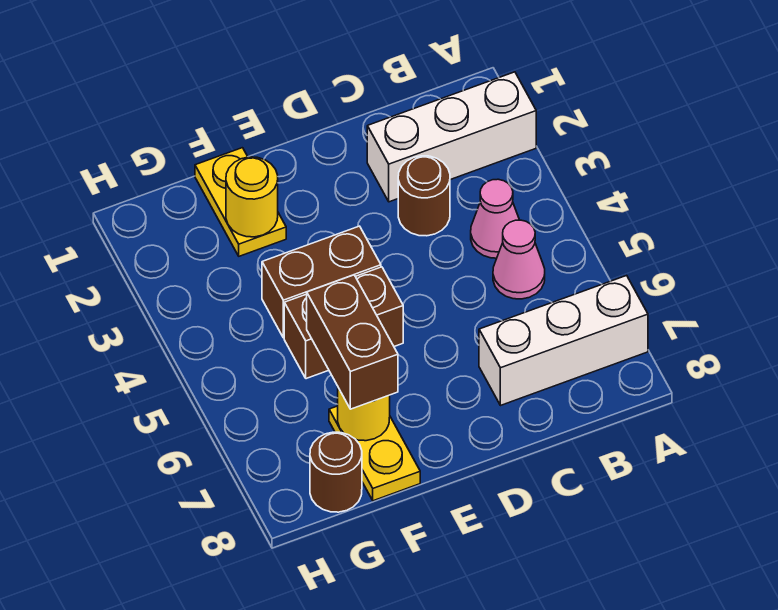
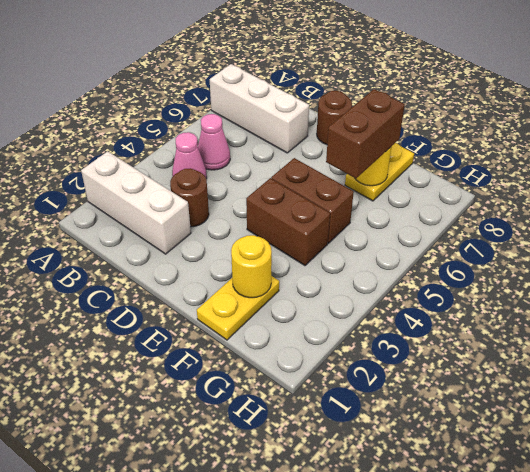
brown 1x1 round brick [310,432,362,512] -> brown 1x1 round brick moved to [317,91,352,145]

